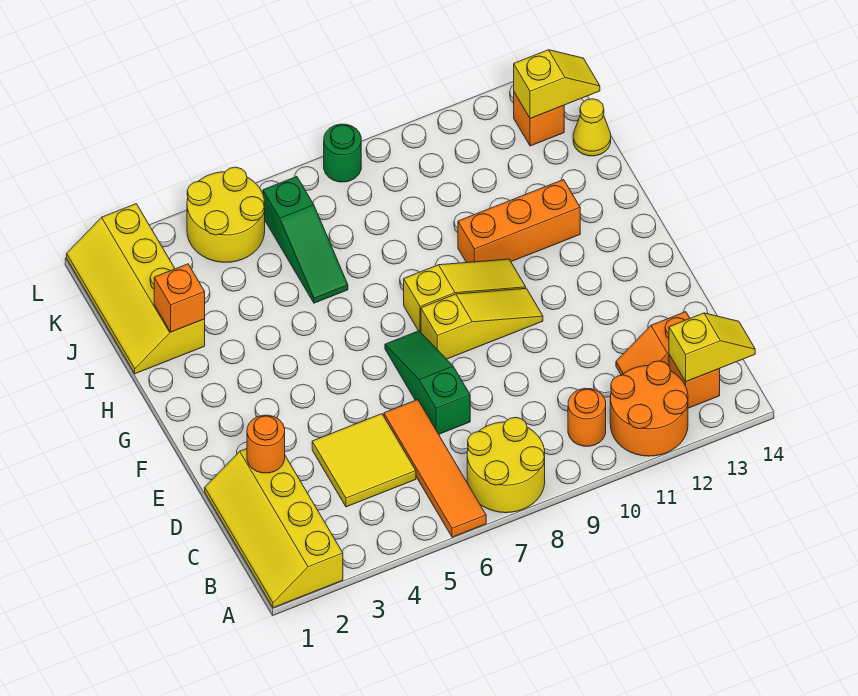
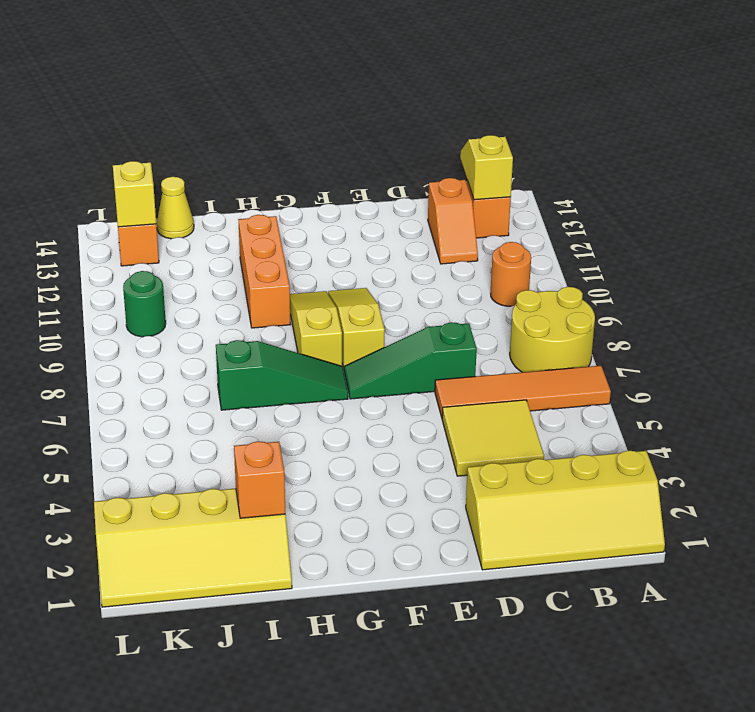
orange 2x2 round brick [610,361,688,456] -> none
orange 1x1 round brick [247,415,285,473] -> none
green 1x3 slope [263,177,348,303] -> green 1x3 slope moved to [216,340,348,410]
yellow 2x2 round brick [187,167,265,262] -> none
green 1x1 round brick [324,124,361,182] -> green 1x1 round brick moved to [123,271,166,337]

